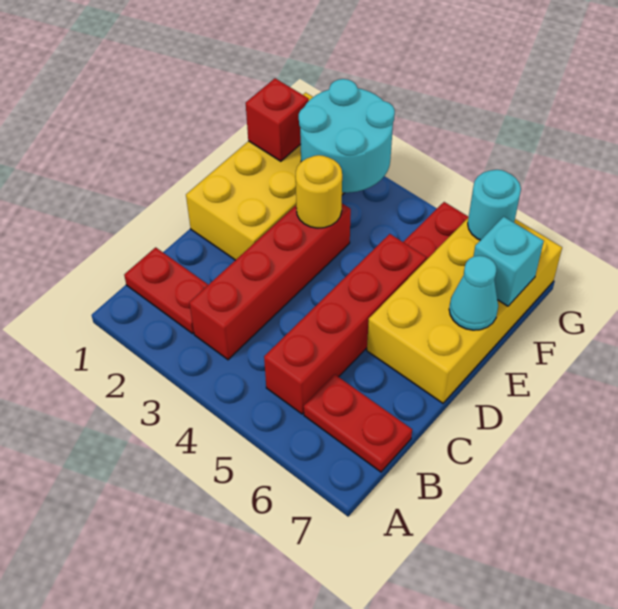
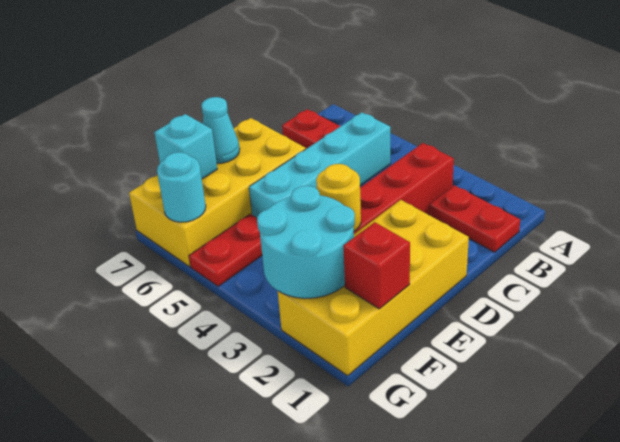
red 1x4 brick [264,234,426,414] -> cyan 1x4 brick [249,113,390,217]

